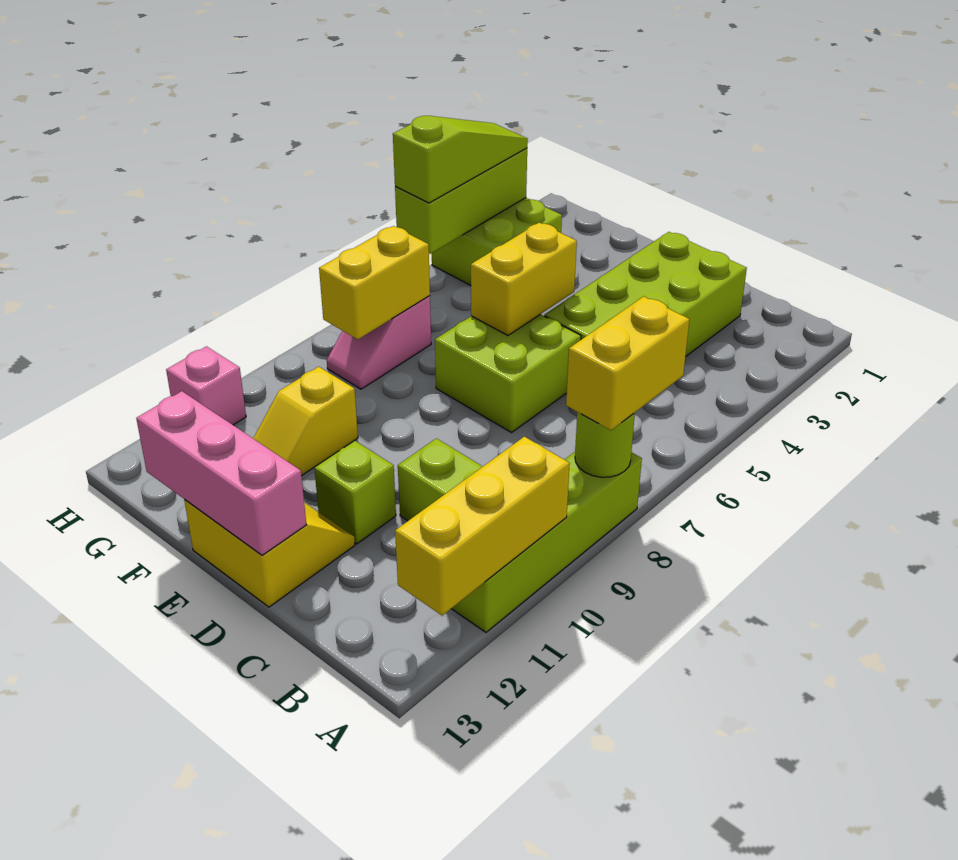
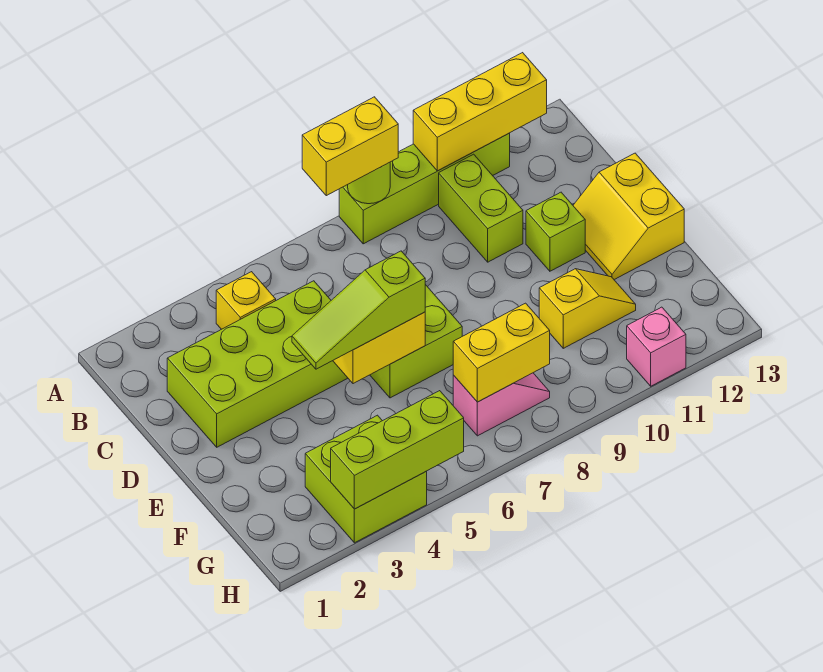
none -> yellow 1x1 brick [216,272,276,329]
pink 1x3 brick [136,391,306,555] -> none
lime 1x3 slope [393,116,528,203] -> lime 1x3 slope moved to [292,251,425,369]

